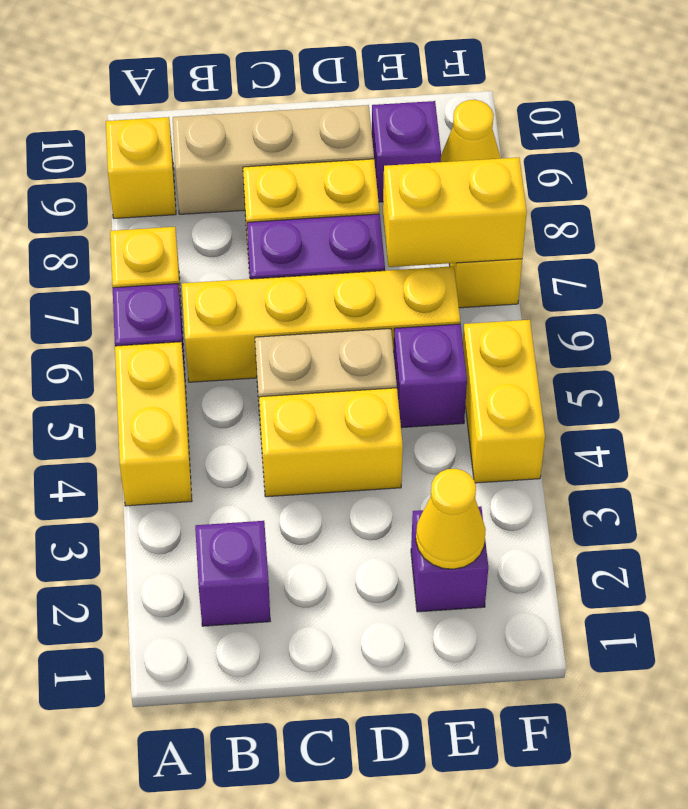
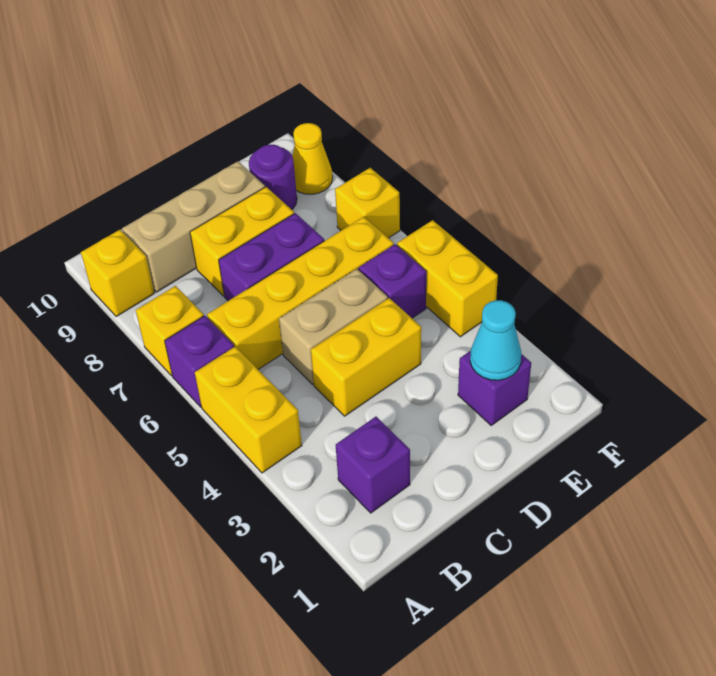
yellow 1x1 cone [416,469,486,569] -> cyan 1x1 cone [470,300,521,380]
yellow 1x2 brick [383,157,527,267] -> none
purple 1x1 brick [372,101,441,202] -> purple 1x1 round brick [249,145,297,210]

